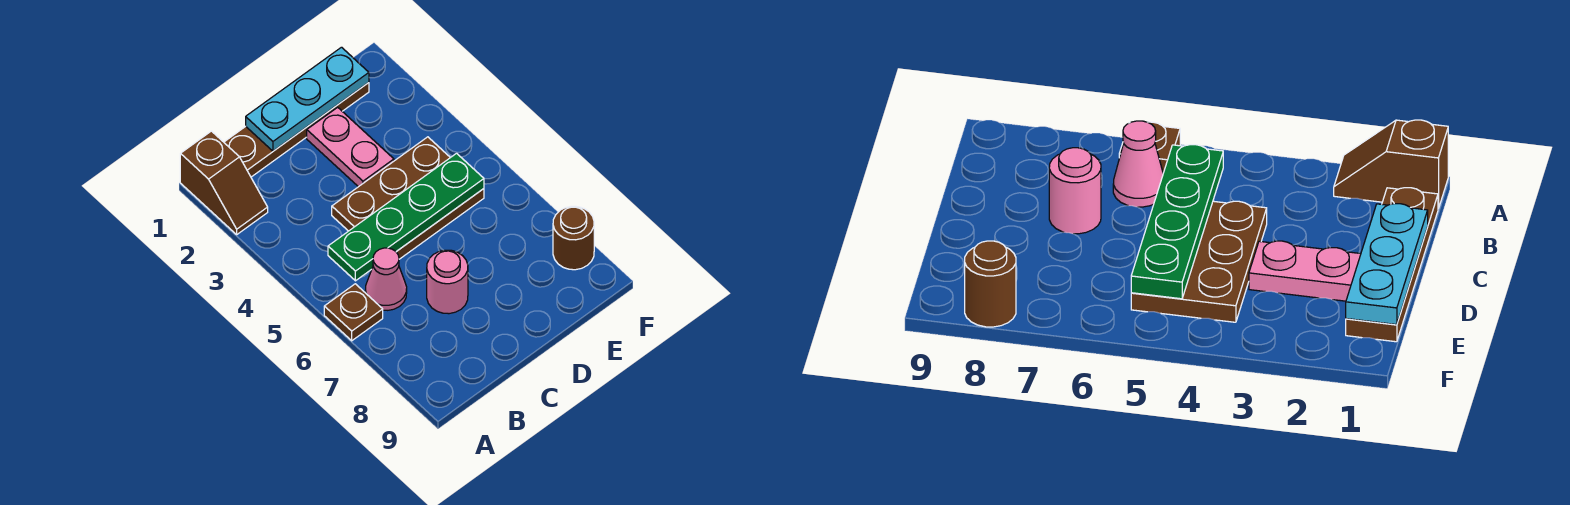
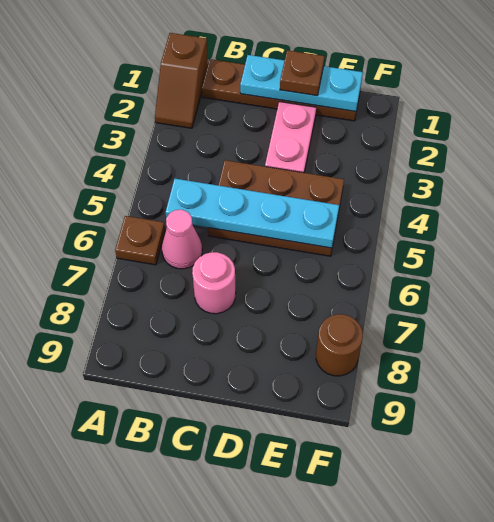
green 1x4 plate [328,153,484,281] -> cyan 1x4 plate [166,179,339,248]
none -> brown 1x1 plate [280,50,324,96]

